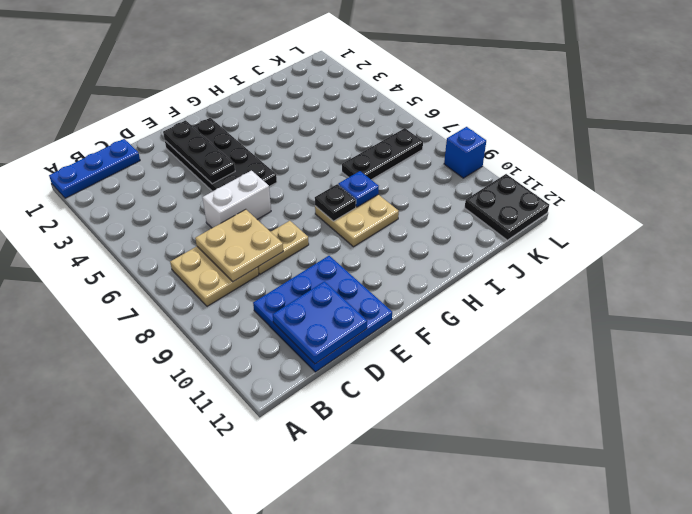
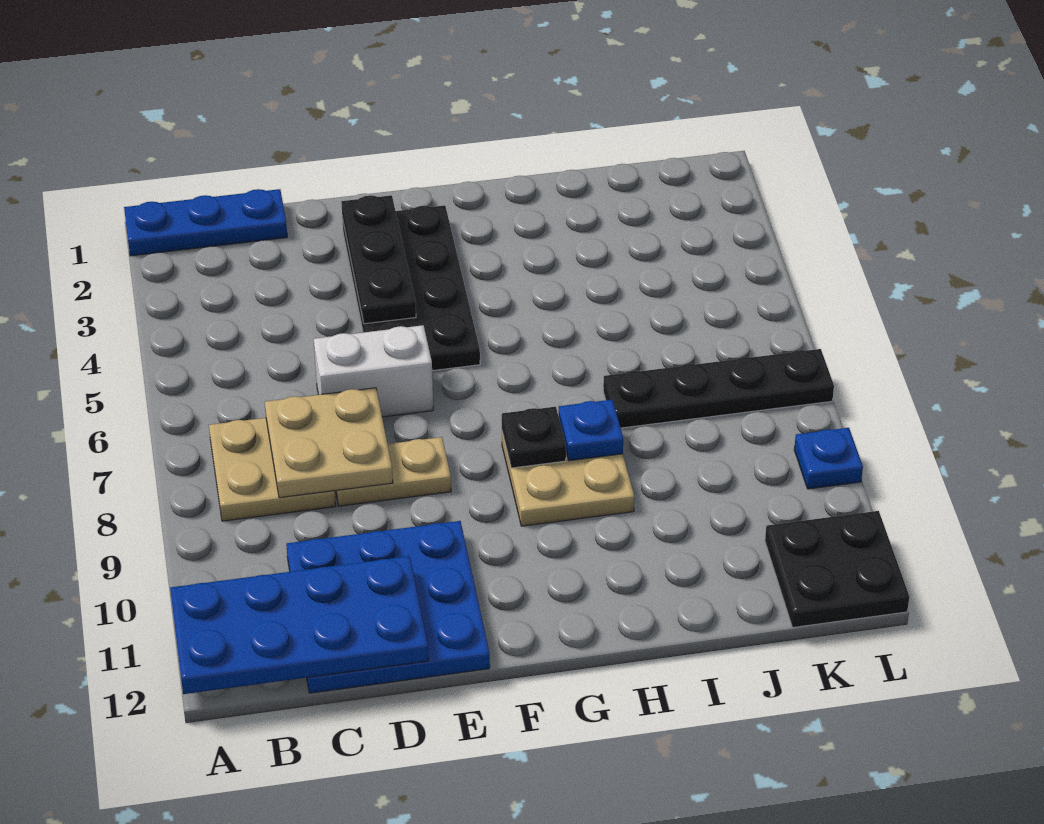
blue 2x2 plate [273,281,367,364] -> blue 2x4 plate [170,556,428,694]
black 1x3 plate [342,128,423,180] -> black 1x4 plate [603,349,834,428]
blue 1x1 brick [444,127,486,178] -> blue 1x1 plate [794,428,863,489]

